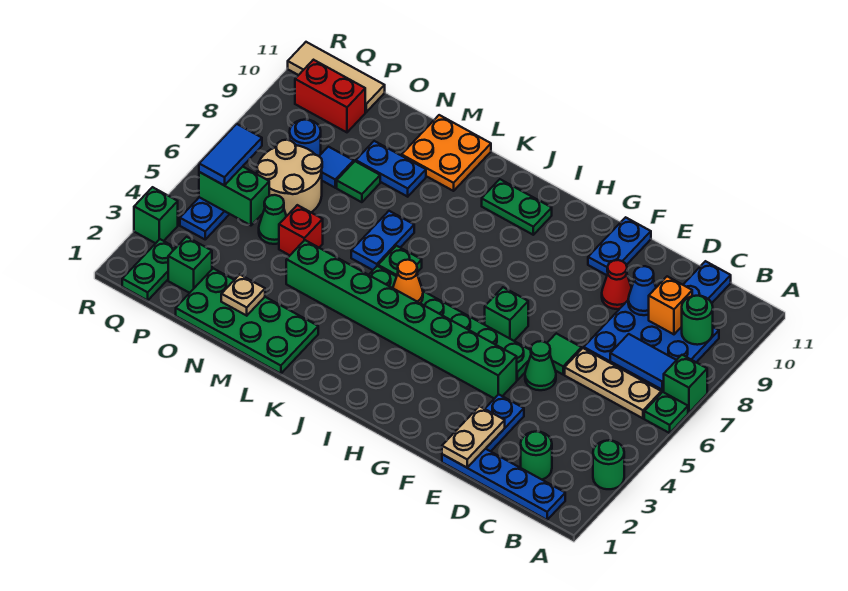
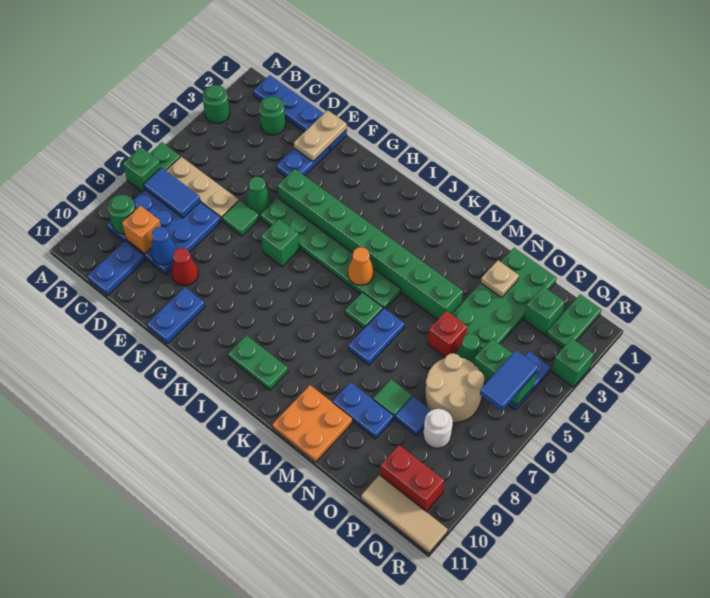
green 2x4 plate [176,268,318,374] -> green 2x4 plate turned to [452,248,557,350]
blue 1x1 round brick [290,120,321,156] -> white 1x1 round brick [423,409,453,448]

